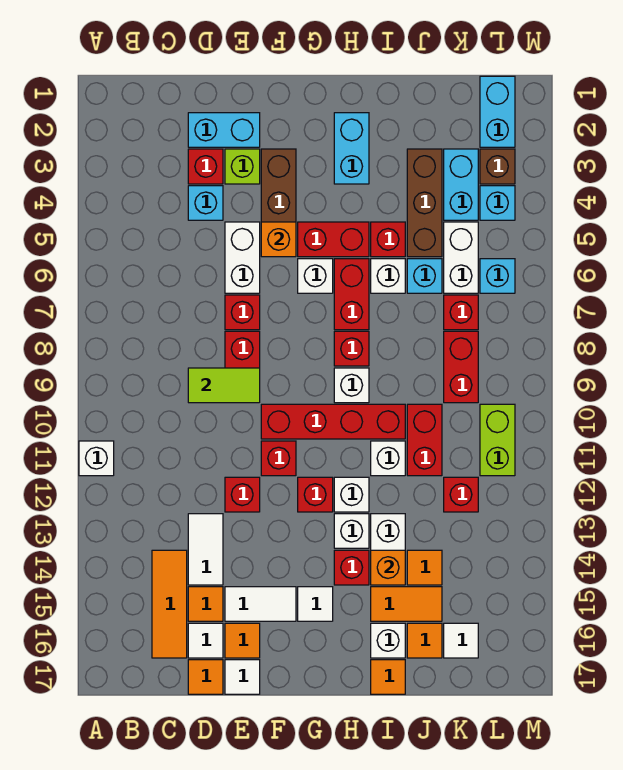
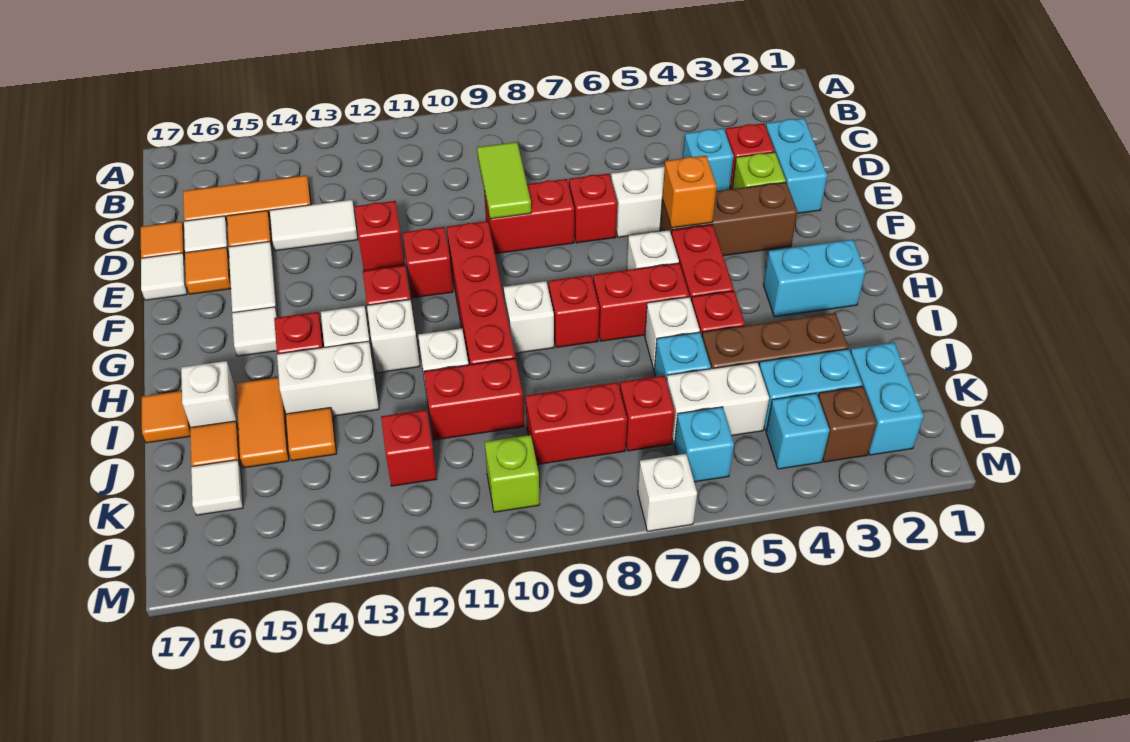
white 1x1 brick [79,441,114,476] -> white 1x1 brick moved to [638,454,697,531]
orange 1x1 brick [371,550,405,585] -> none
cyan 1x2 brick [480,76,515,147] -> cyan 1x2 brick turned to [851,343,924,455]
lime 1x2 brick [480,404,515,476] -> lime 1x1 brick [485,435,540,512]

